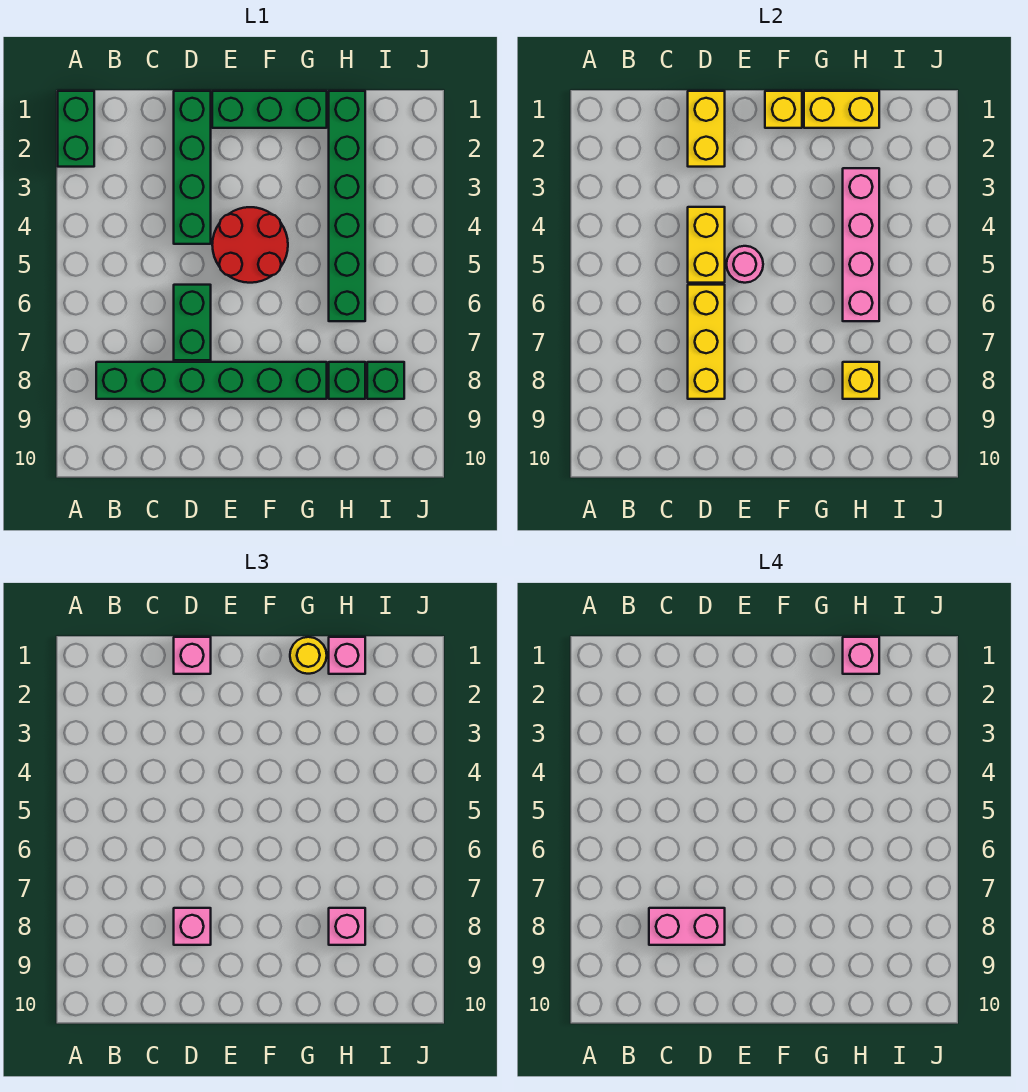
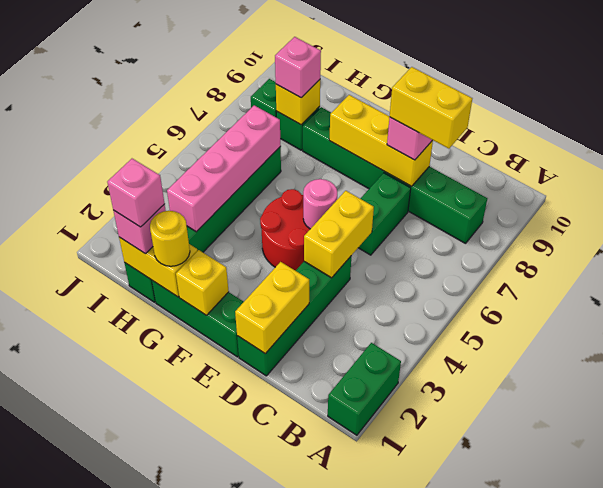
pink 1x2 brick [649,908,725,945] -> yellow 1x2 brick [390,67,472,149]
pink 1x1 brick [174,637,211,674] -> none
yellow 1x3 brick [688,285,725,399] -> yellow 1x3 brick turned to [329,95,433,186]

